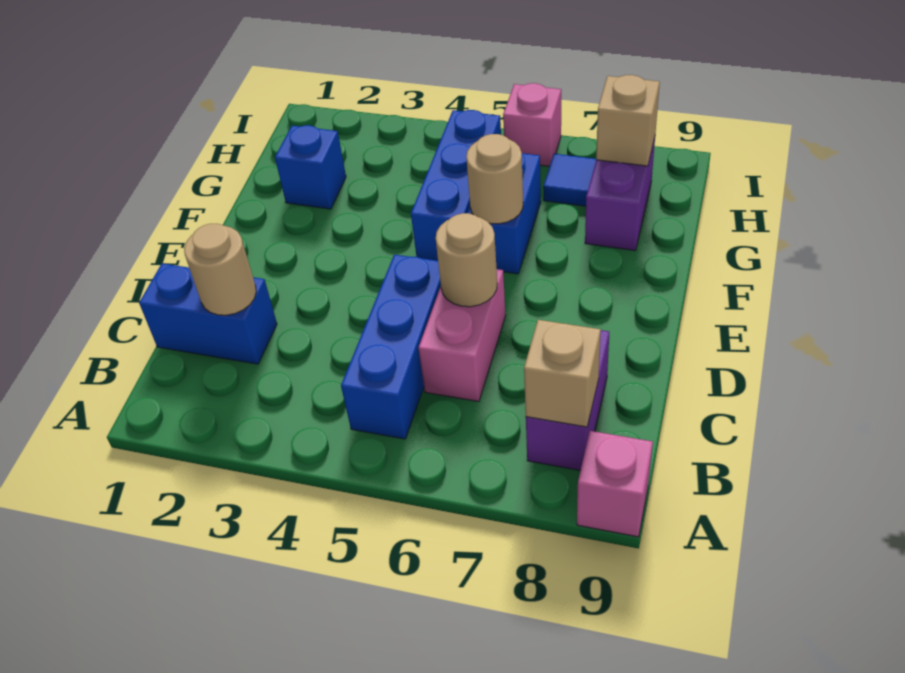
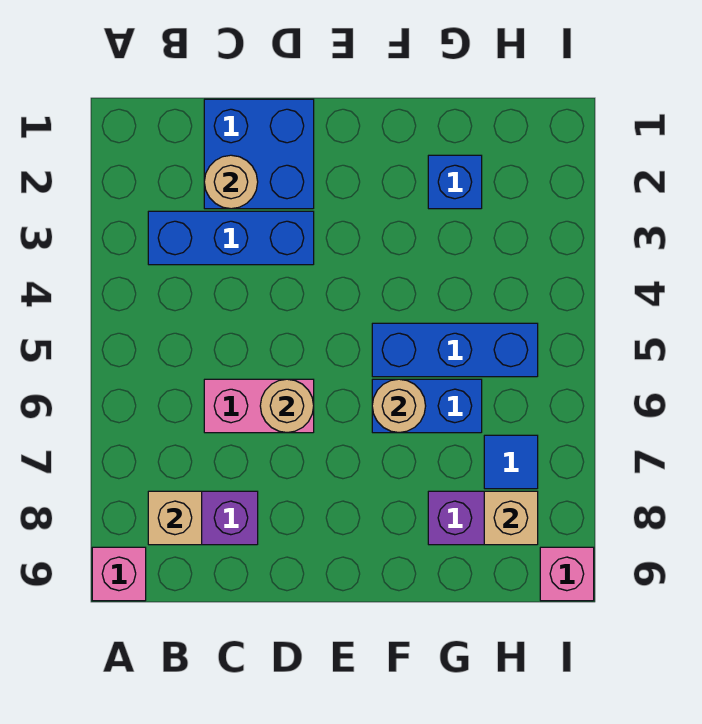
blue 1x3 brick [341,255,441,439] -> blue 1x3 brick moved to [148,211,314,265]
blue 1x2 brick [139,263,277,364] -> blue 2x2 brick [204,99,314,209]
pink 1x1 brick [503,83,561,166] -> pink 1x1 brick moved to [540,547,594,601]

